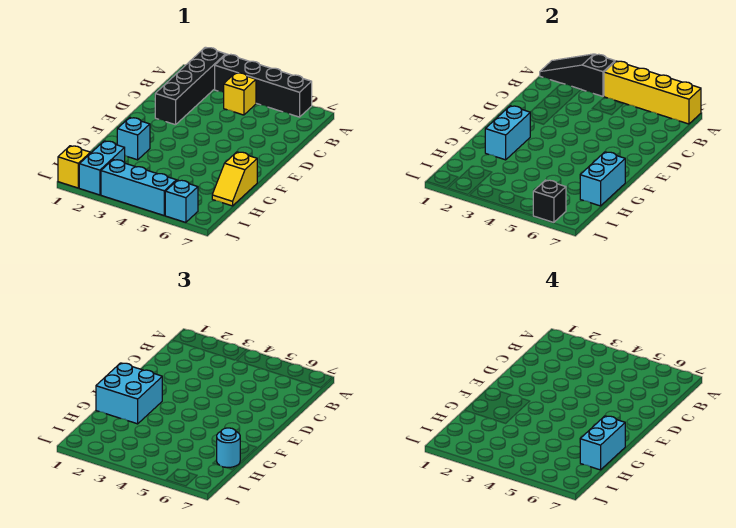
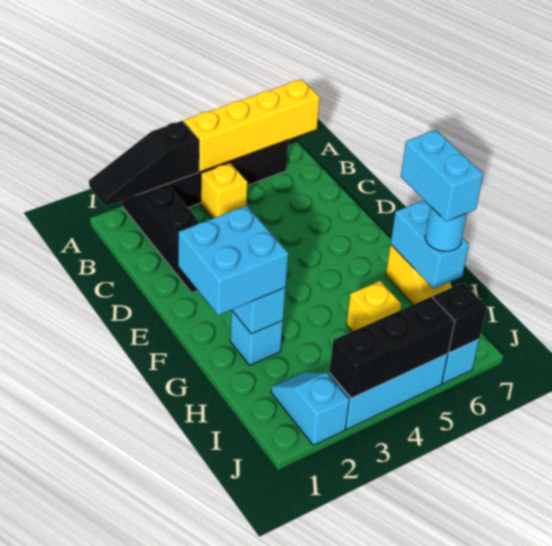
cyan 1x2 brick [79,141,125,195] -> cyan 1x2 slope [271,373,349,445]
yellow 1x1 brick [58,146,90,188] -> yellow 1x1 brick moved to [346,281,401,331]
none -> black 1x3 brick [329,297,455,398]

